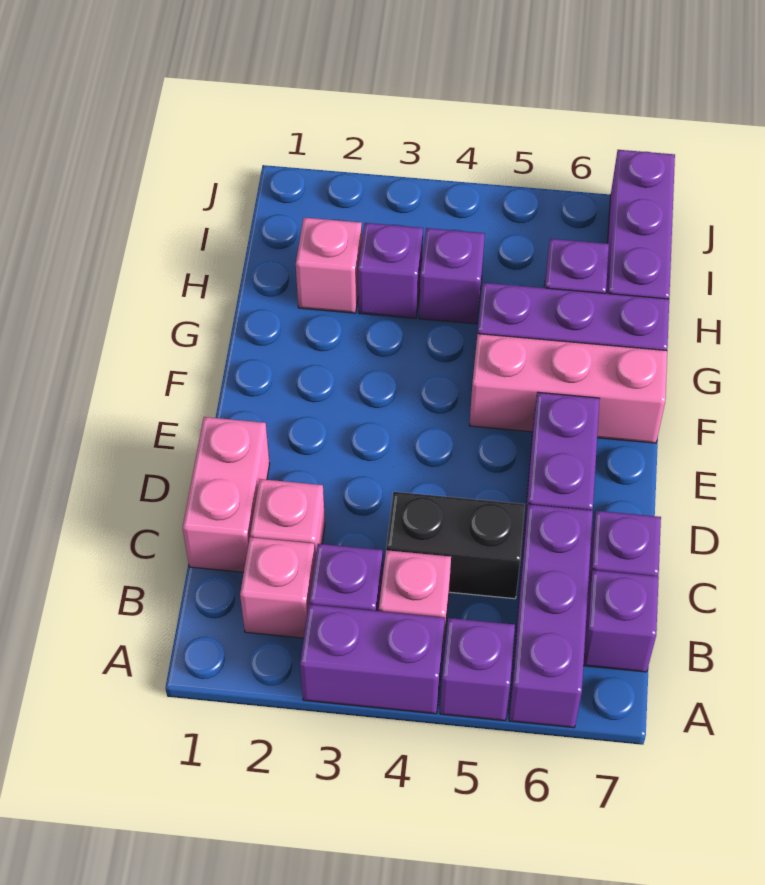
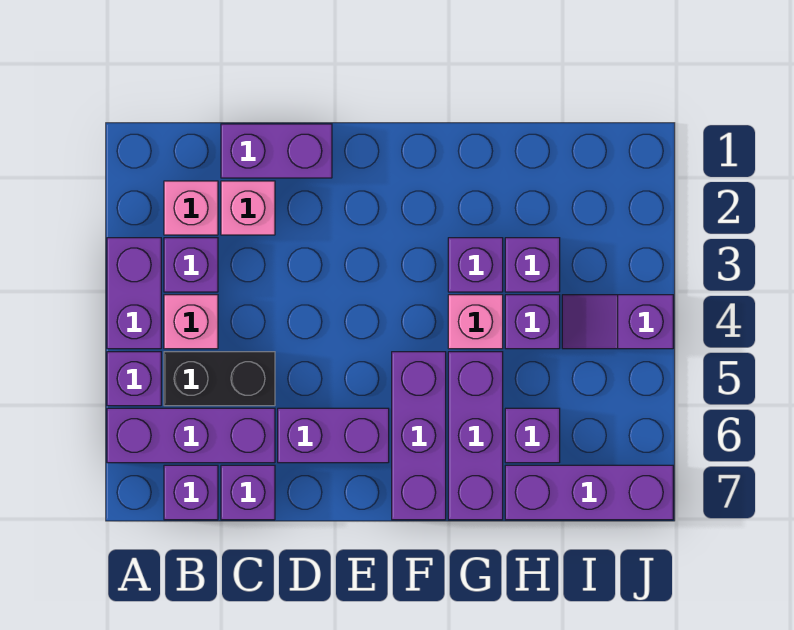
pink 1x2 brick [183,417,270,572] -> purple 1x2 brick [221,124,332,178]
black 1x2 brick [386,492,525,599] -> black 1x2 brick turned to [164,352,275,406]
pink 1x3 brick [469,334,667,443] -> purple 1x3 brick [392,352,446,520]
none -> purple 1x1 brick [448,238,503,292]
pink 1x1 brick [296,218,362,313] -> pink 1x1 brick moved to [448,295,503,349]
none -> purple 1x2 slope [562,295,673,349]

